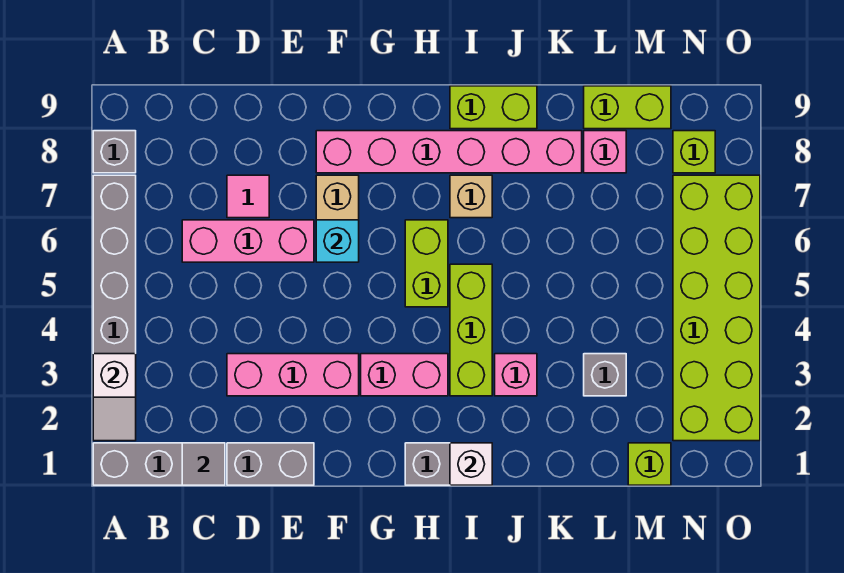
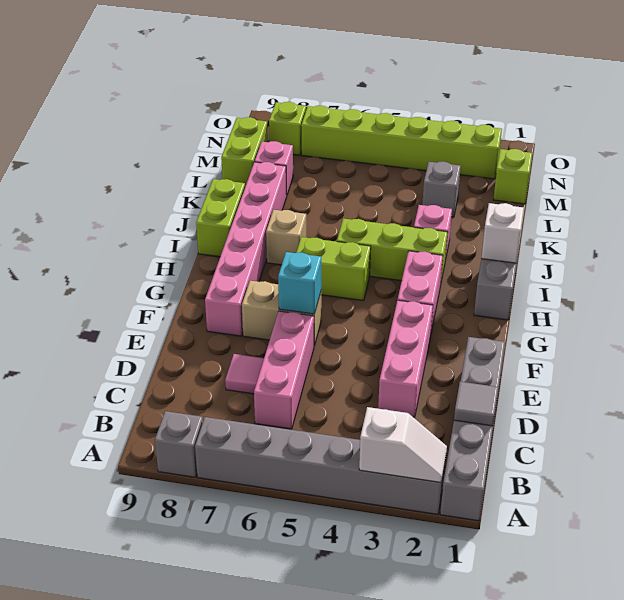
lime 2x6 brick [673,175,760,441] -> lime 1x6 brick [301,106,502,179]

